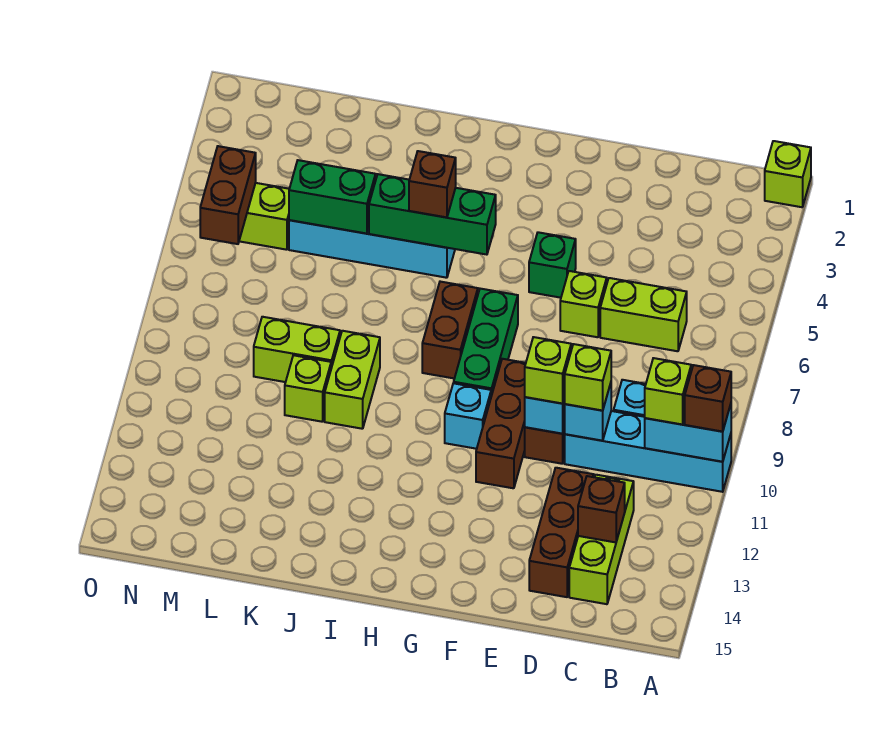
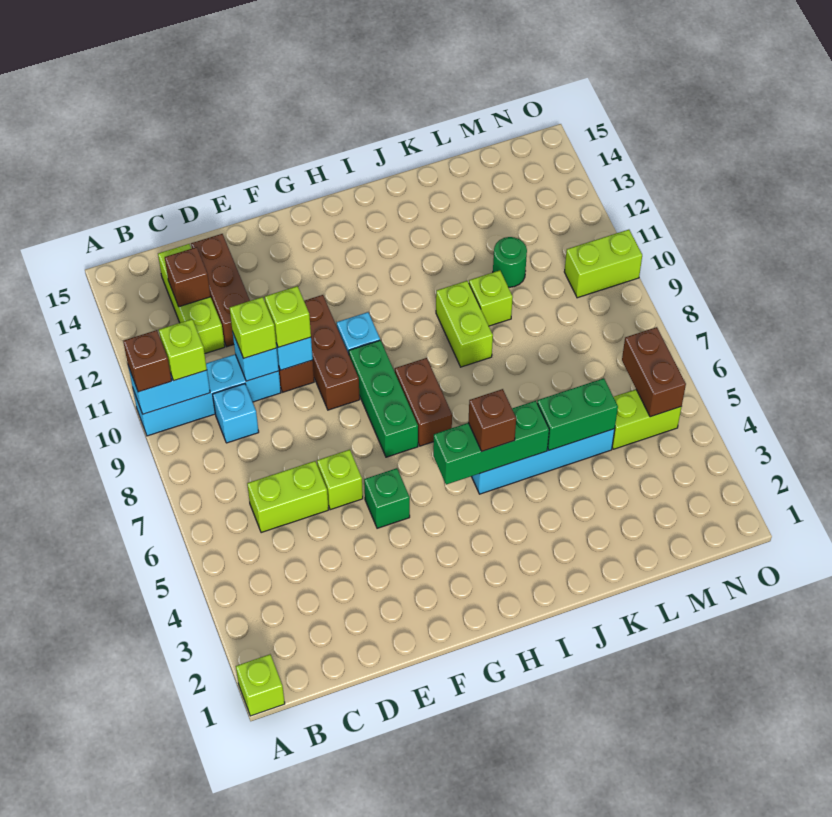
lime 1x2 brick [254,317,340,382] -> lime 1x2 brick moved to [564,230,642,298]
none -> green 1x1 round brick [493,237,527,287]

